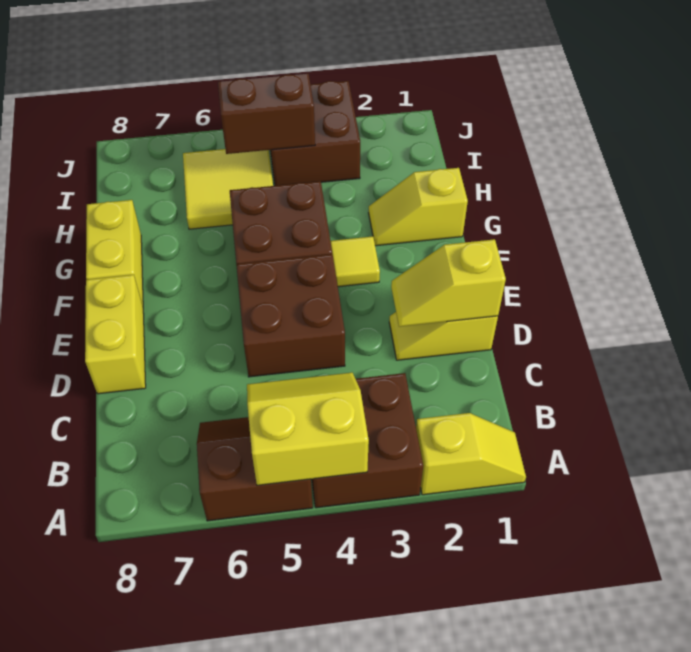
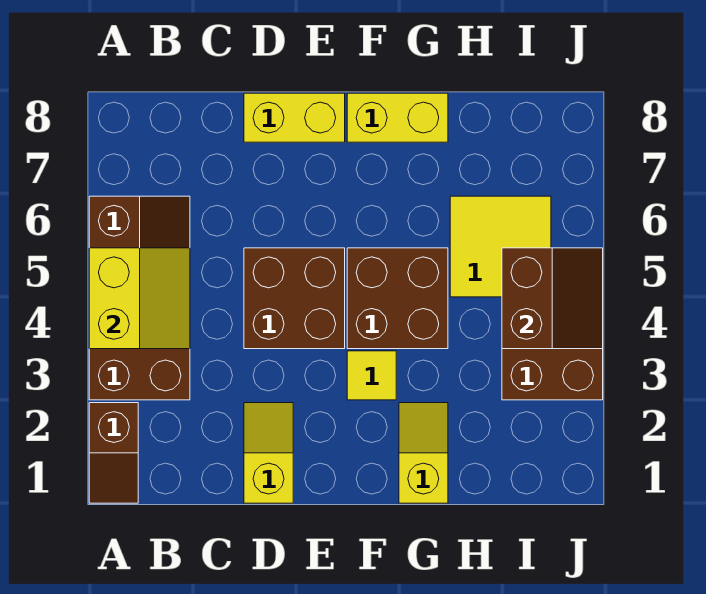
yellow 1x2 slope [416,413,526,495] -> brown 1x2 slope [89,403,138,503]
yellow 1x2 slope [391,239,506,327] -> none

